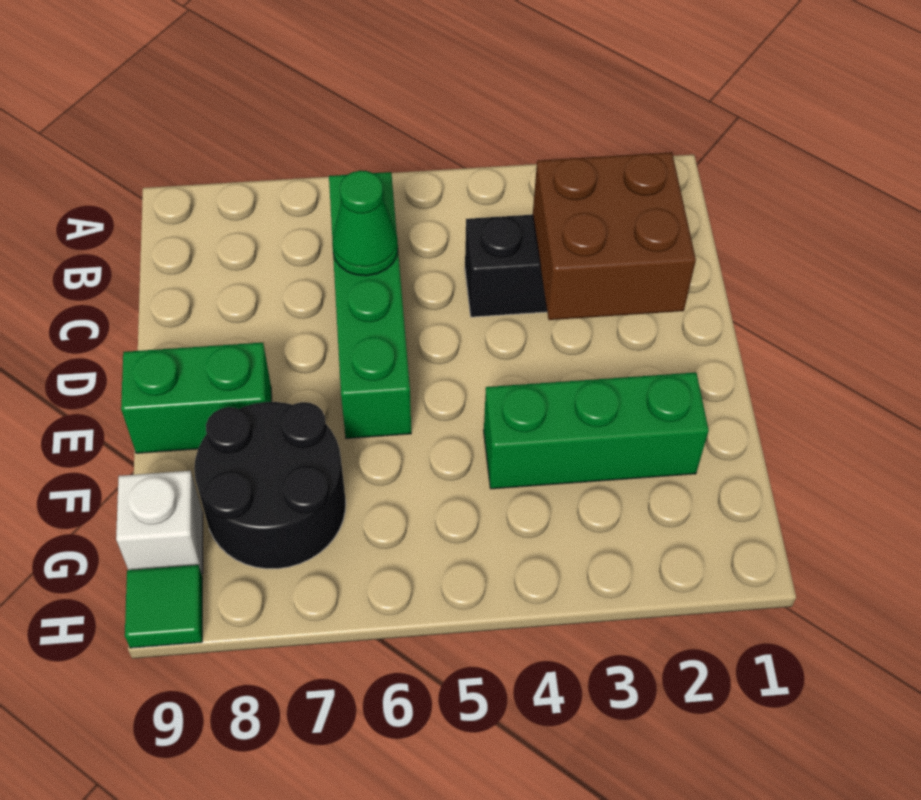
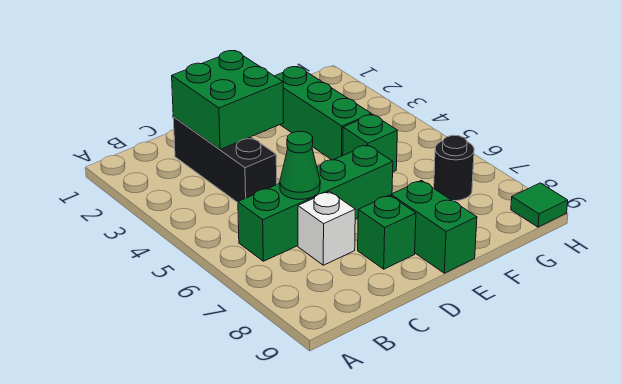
brown 2x2 brick [533,152,696,320] -> green 2x2 brick [172,51,284,150]
none -> green 1x1 brick [358,195,416,269]
none -> green 1x1 brick [343,114,397,172]
black 2x2 round brick [194,402,346,569] -> black 1x1 round brick [434,135,474,201]
white 1x1 brick [116,471,203,574] -> white 1x1 brick moved to [298,191,355,265]

